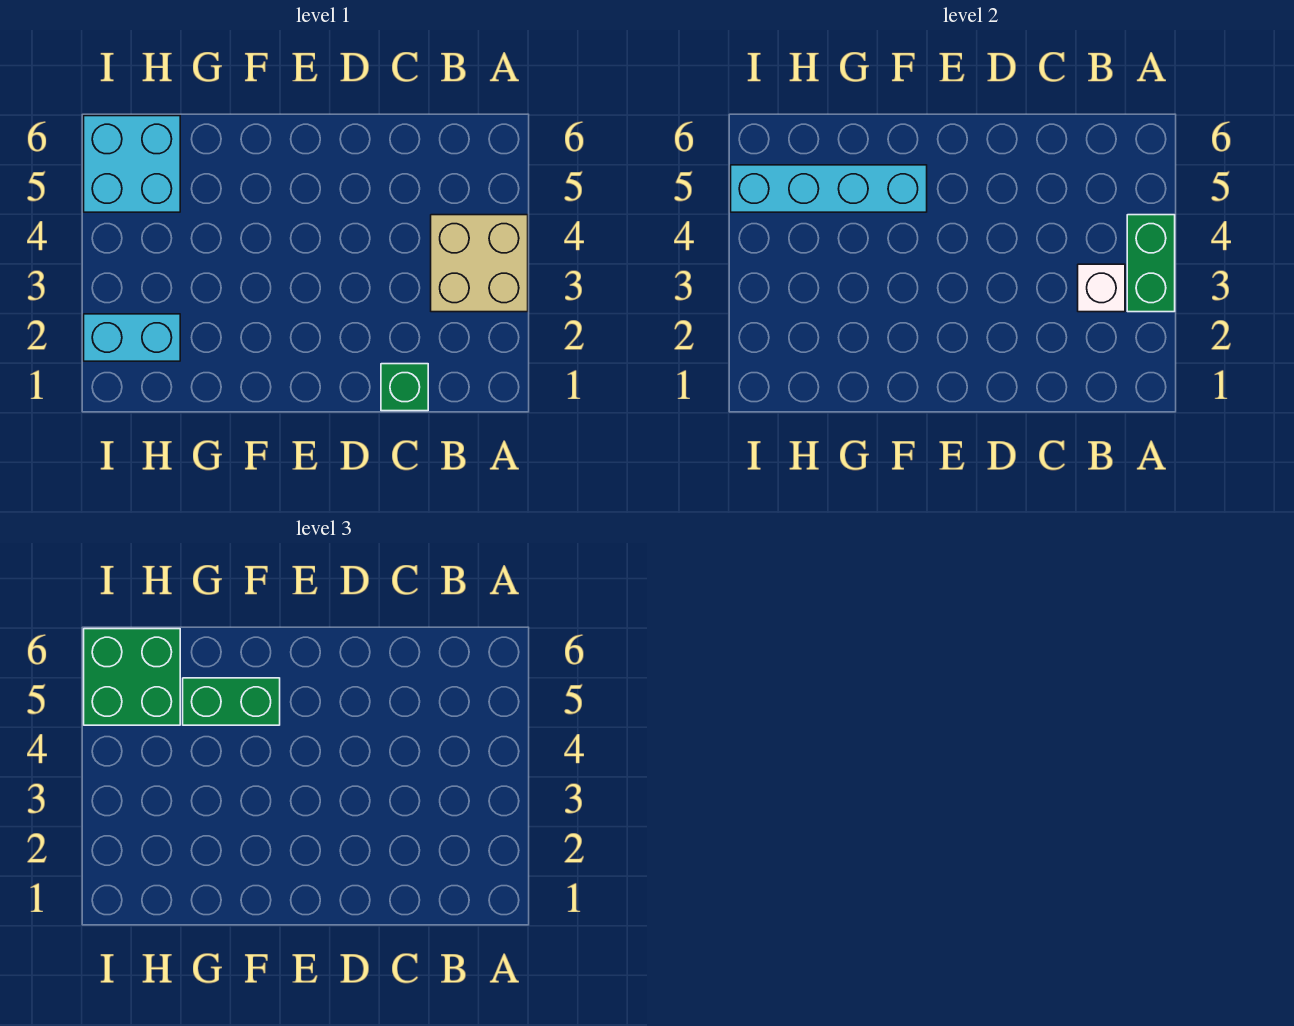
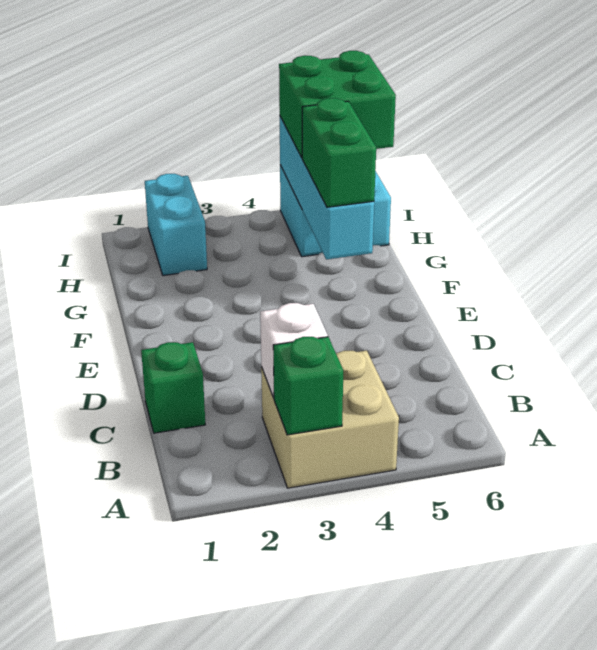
green 1x2 brick [1127,215,1175,312] -> green 1x1 brick [273,337,343,435]

